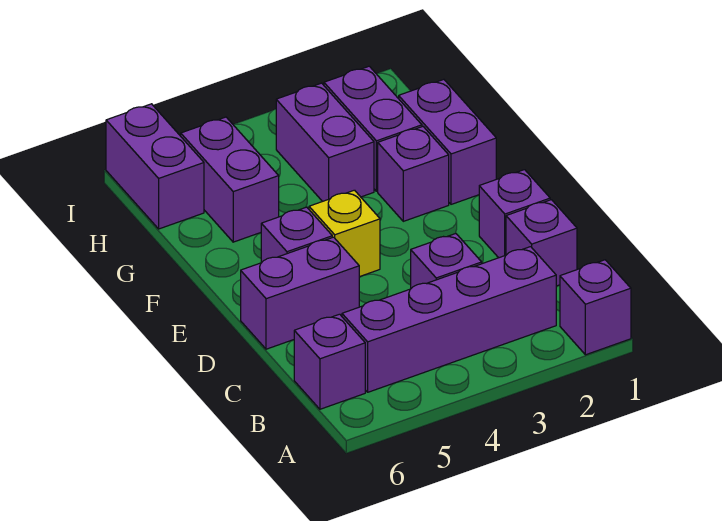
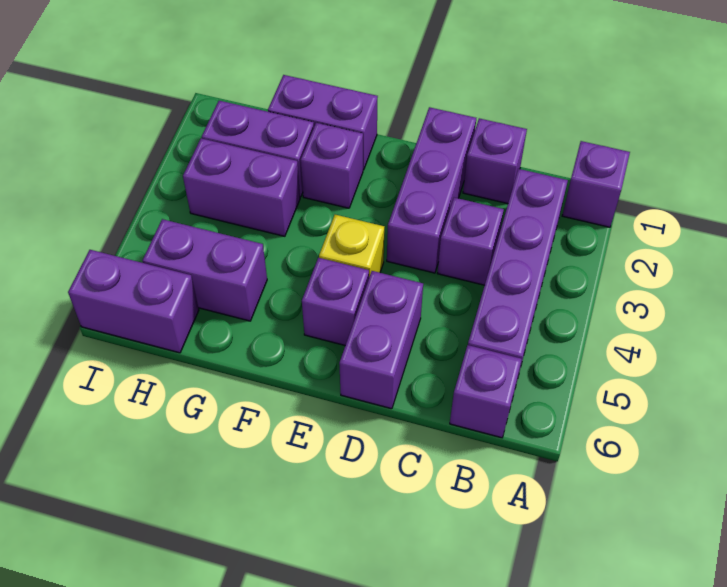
purple 1x1 brick [479,170,550,258] -> purple 1x3 brick [387,107,476,273]

